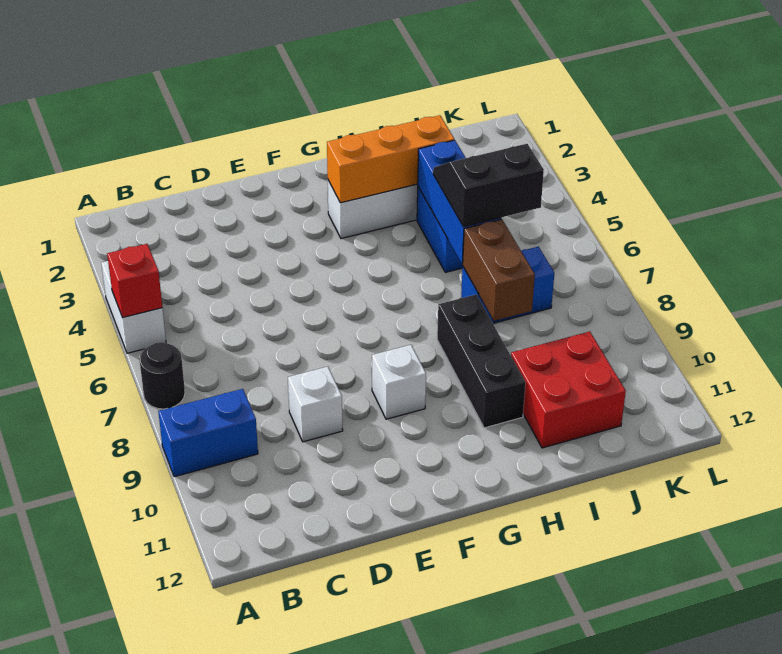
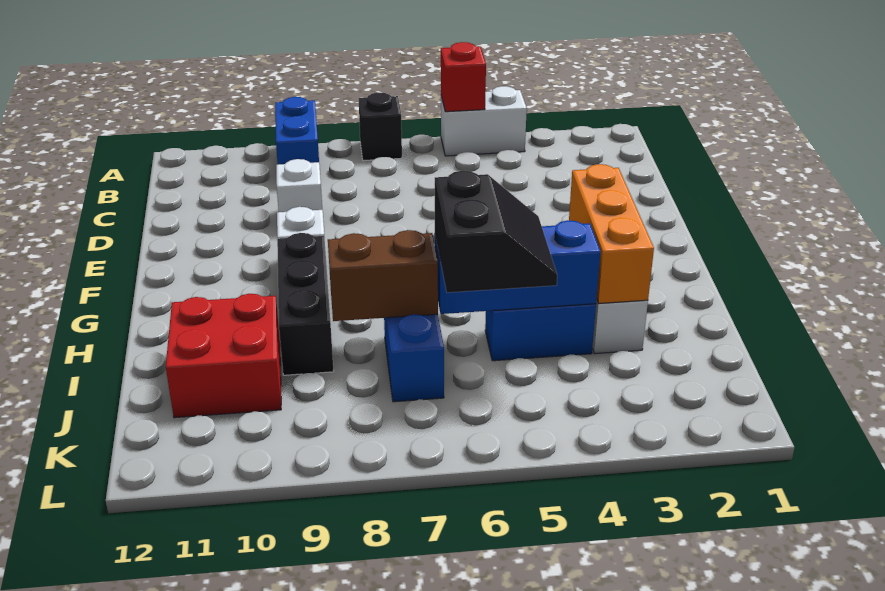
black 1x1 round brick [139,342,185,409] -> black 1x1 brick [359,92,402,161]
black 1x3 brick [437,295,526,428] -> black 1x3 brick turned to [277,233,334,375]

